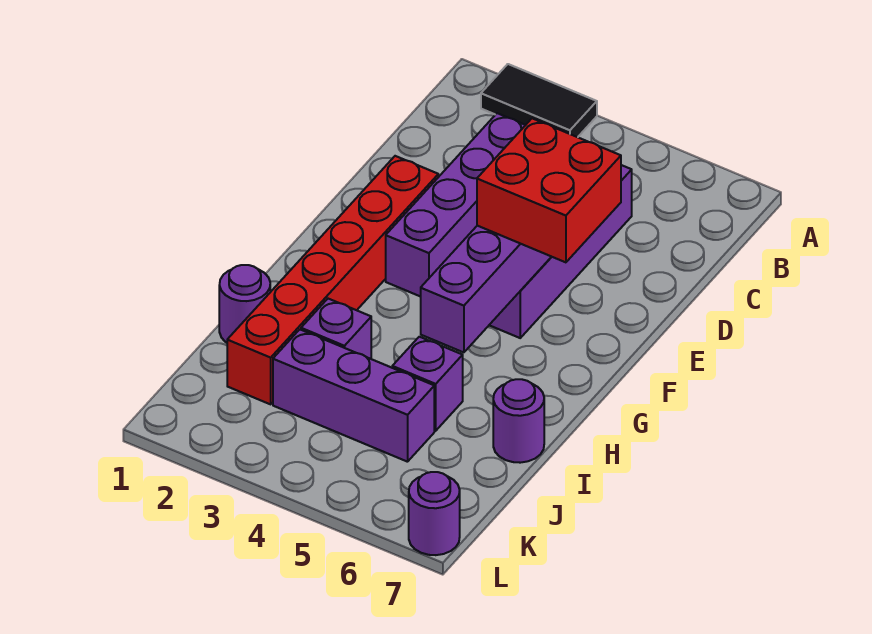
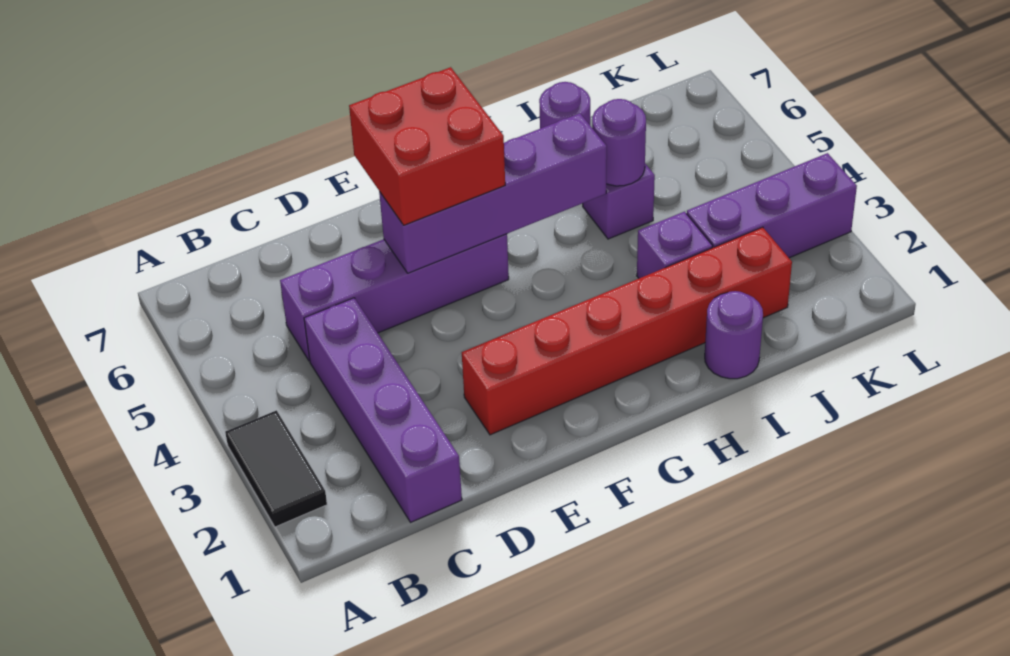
purple 1x4 brick [386,113,525,297] -> purple 1x4 brick turned to [304,298,462,522]
purple 1x3 brick [273,330,434,462] -> purple 1x3 brick turned to [687,153,857,258]
purple 1x1 round brick [409,472,460,555] -> purple 1x1 round brick moved to [592,99,646,186]

